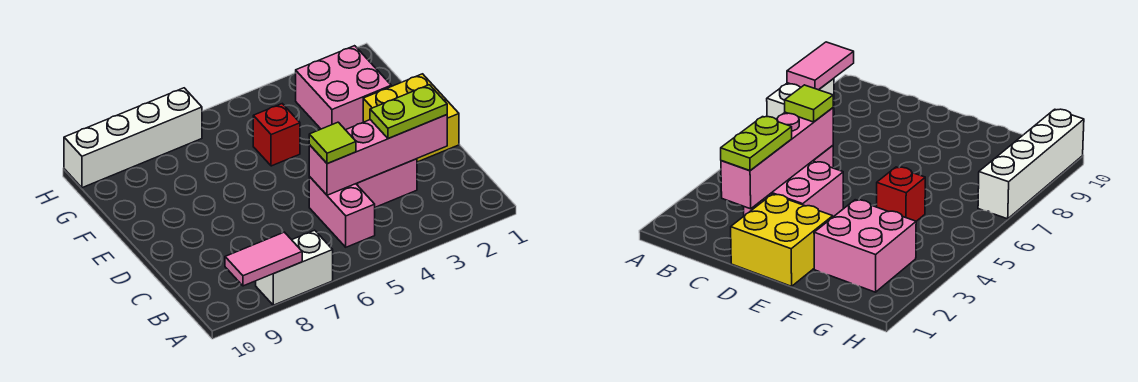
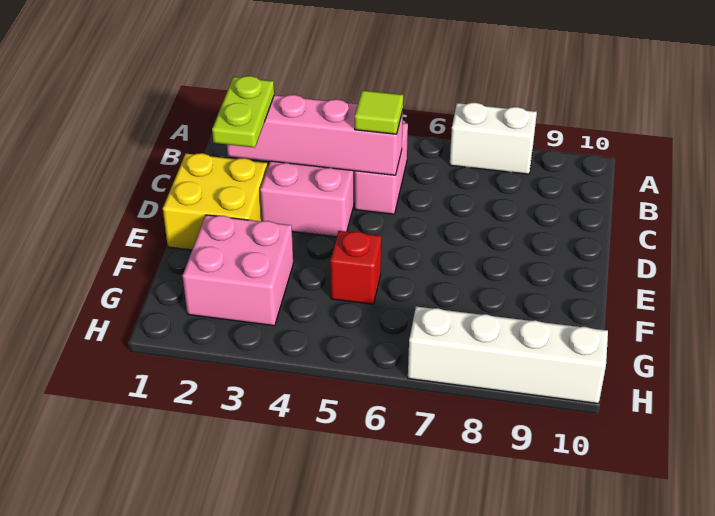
pink 1x2 tile [225,232,302,286] -> none
lime 1x2 plate [370,85,447,139] -> lime 1x2 plate turned to [212,76,274,148]

